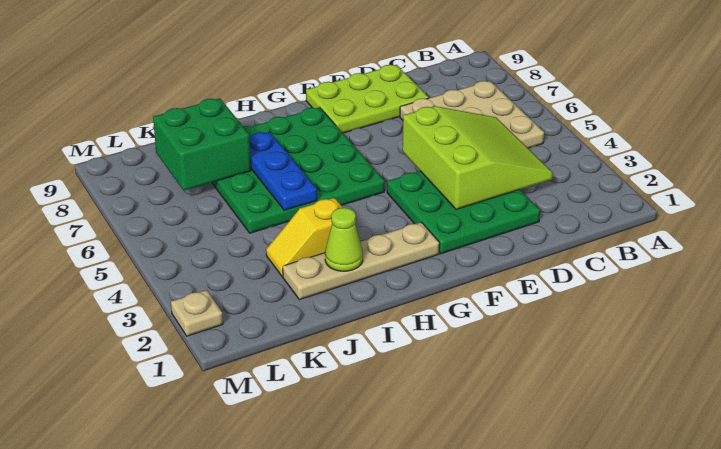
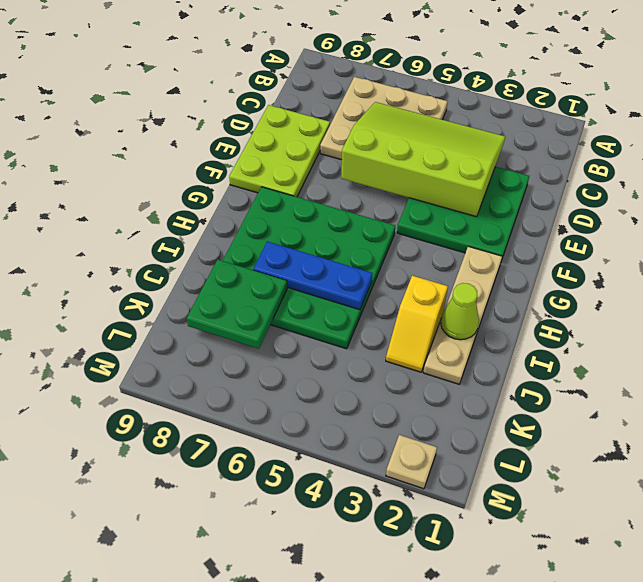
lime 3x3 slope [402,106,553,209] -> lime 3x4 slope [341,102,505,217]
green 2x2 brick [153,98,251,191] -> green 2x2 plate [187,260,287,349]

